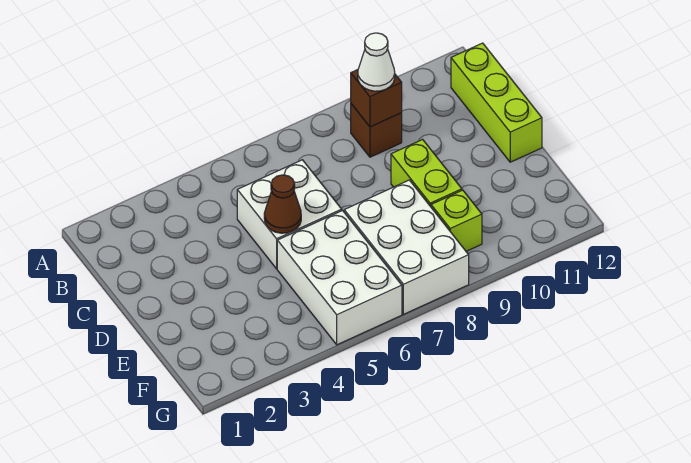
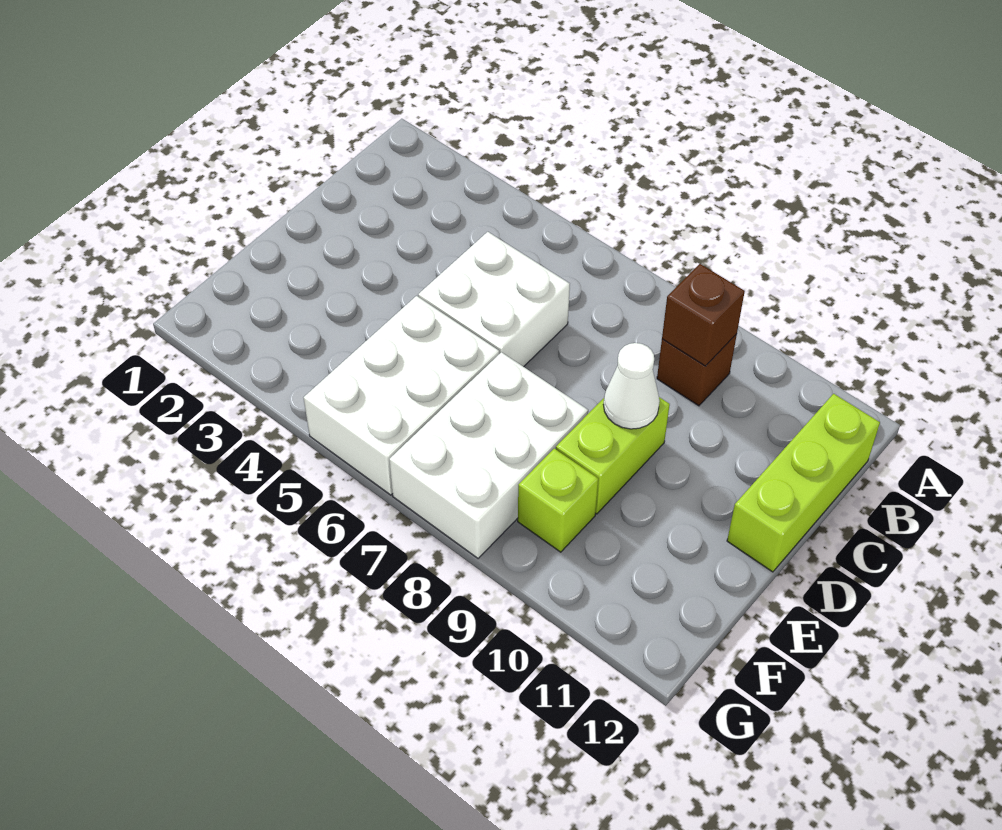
white 1x1 cone [358,33,395,91] -> white 1x1 cone moved to [603,343,660,429]
brown 1x1 cone [264,175,301,233] -> none

